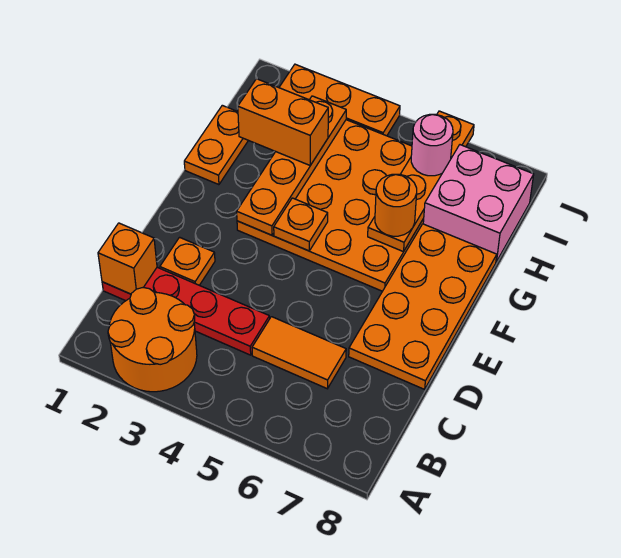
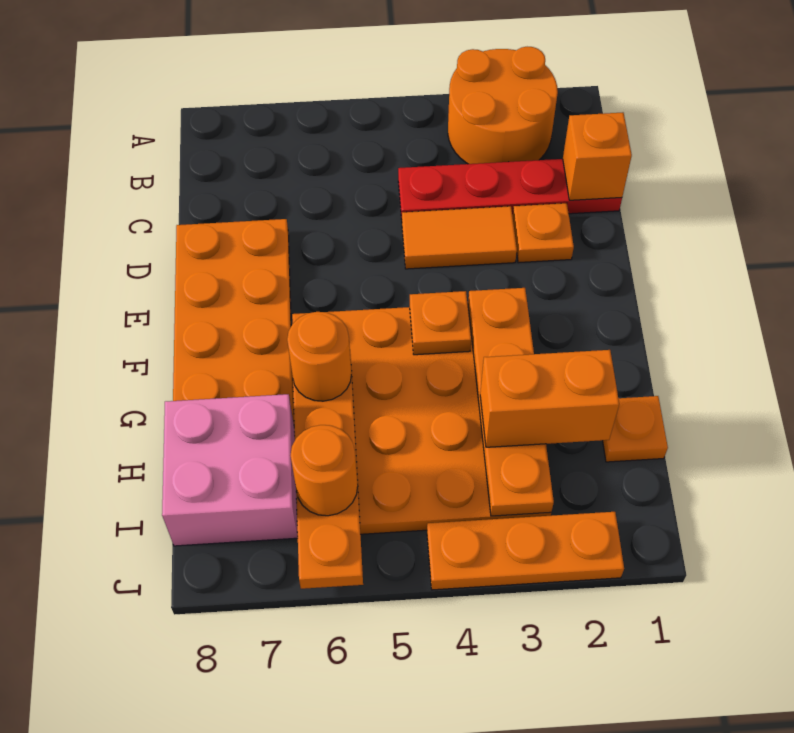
orange 1x2 tile [252,317,346,389] -> orange 1x2 tile moved to [402,206,517,269]
orange 1x2 plate [184,105,248,185] -> orange 1x1 plate [603,396,668,462]
pink 1x1 round brick [411,114,453,176] -> orange 1x1 round brick [291,425,358,516]

